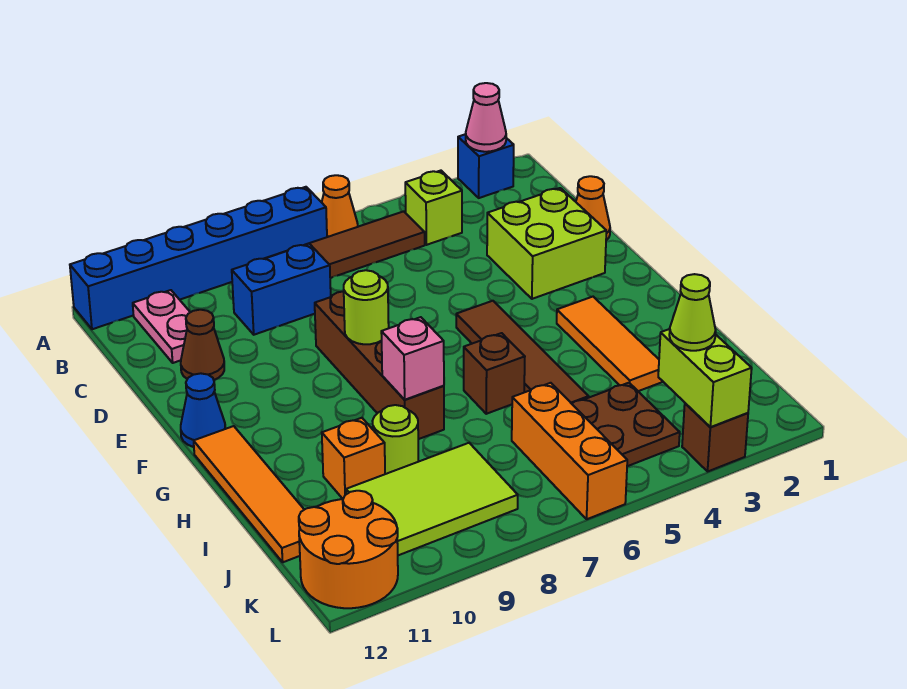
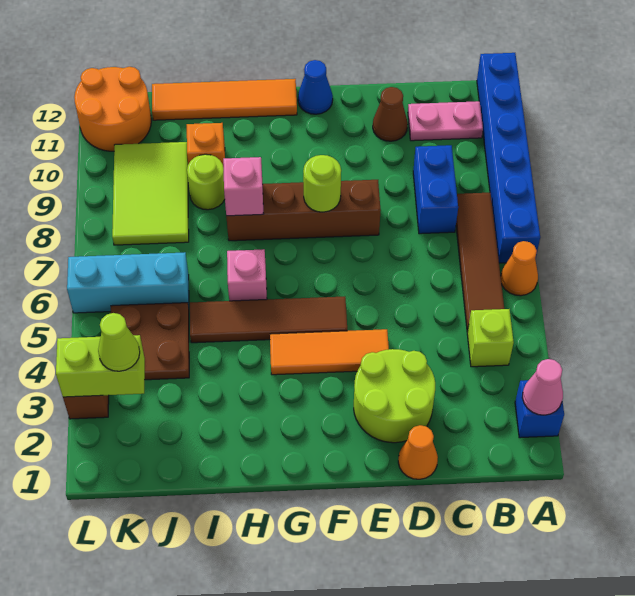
lime 2x2 brick [487,188,606,299] -> lime 2x2 round brick [354,349,435,443]
orange 1x3 tile [557,297,663,391] -> orange 1x3 tile moved to [270,329,389,375]
brown 1x1 brick [464,333,525,414] -> pink 1x1 brick [227,249,267,301]
orange 1x3 brick [512,383,627,519] -> cyan 1x3 brick [67,252,189,313]

